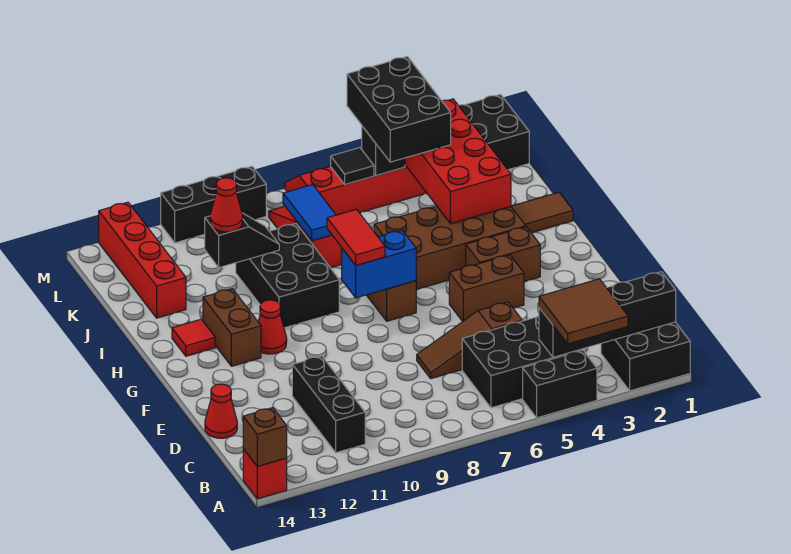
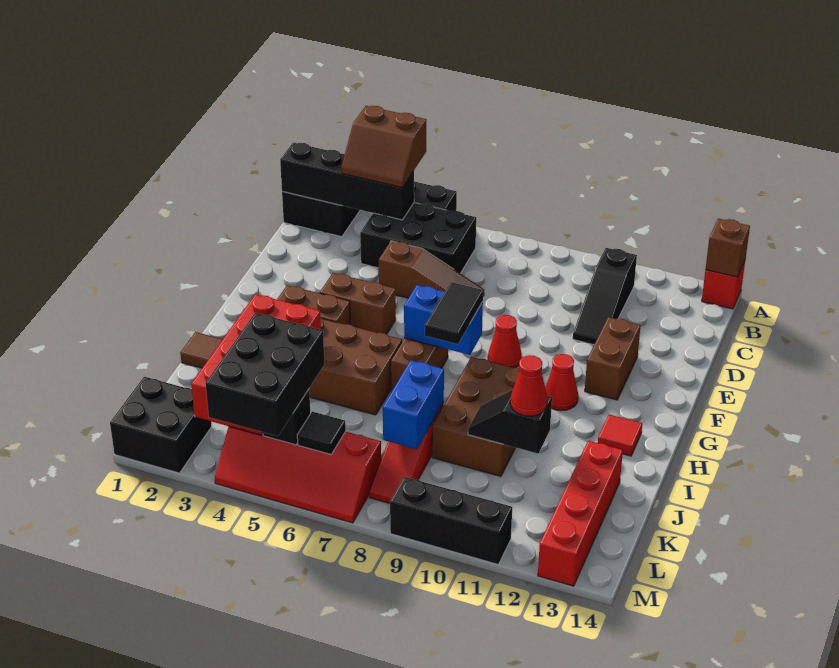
brown 2x2 tile [539,279,628,344] -> brown 2x2 slope [341,106,426,187]
black 1x3 brick [292,356,365,453] -> black 1x3 slope [573,248,637,345]
red 1x1 cone [205,384,237,438] -> red 1x1 cone moved to [488,315,522,368]
red 1x2 tile [327,209,385,265] -> black 1x2 tile [425,282,483,344]
brown 1x2 brick [203,289,261,366] -> brown 1x2 brick moved to [585,317,641,400]
black 2x3 brick [236,224,339,328] -> brown 2x3 brick [432,357,519,476]
blue 1x2 tile [283,185,336,241] -> blue 1x2 brick [383,360,444,449]

